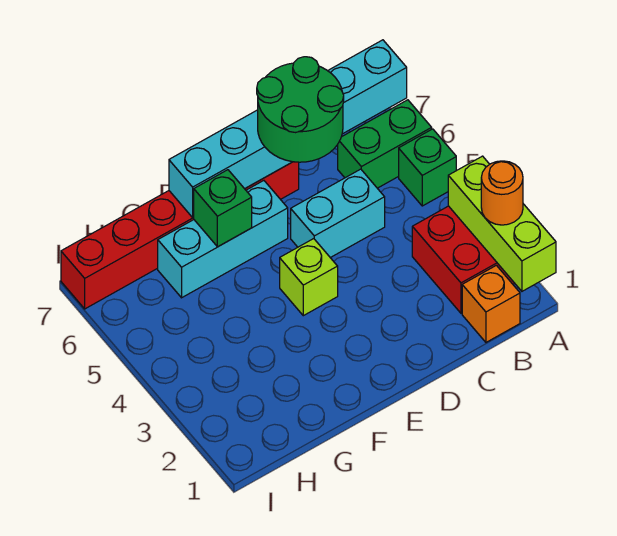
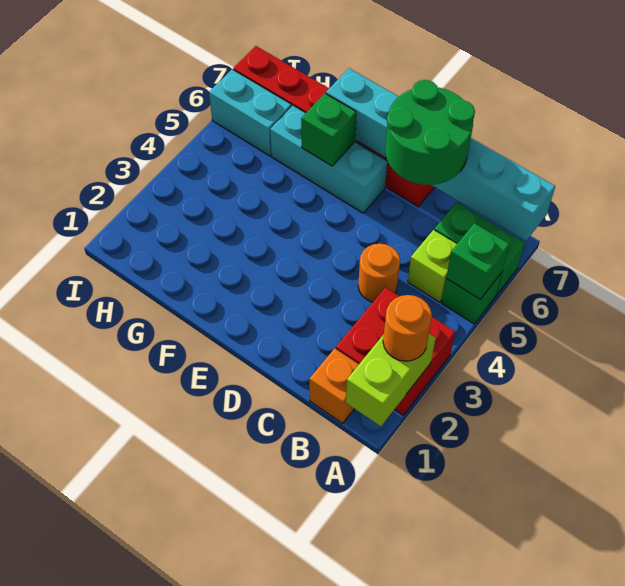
lime 1x3 brick [448,156,556,291] -> lime 1x2 brick [346,334,436,426]
none -> green 1x1 brick [446,223,510,299]
none -> orange 1x1 round brick [358,244,400,302]
cyan 1x2 brick [291,169,385,258] -> cyan 1x2 brick moved to [209,69,292,156]
lime 1x1 brick [280,239,338,316] -> lime 1x1 brick moved to [408,230,457,302]

